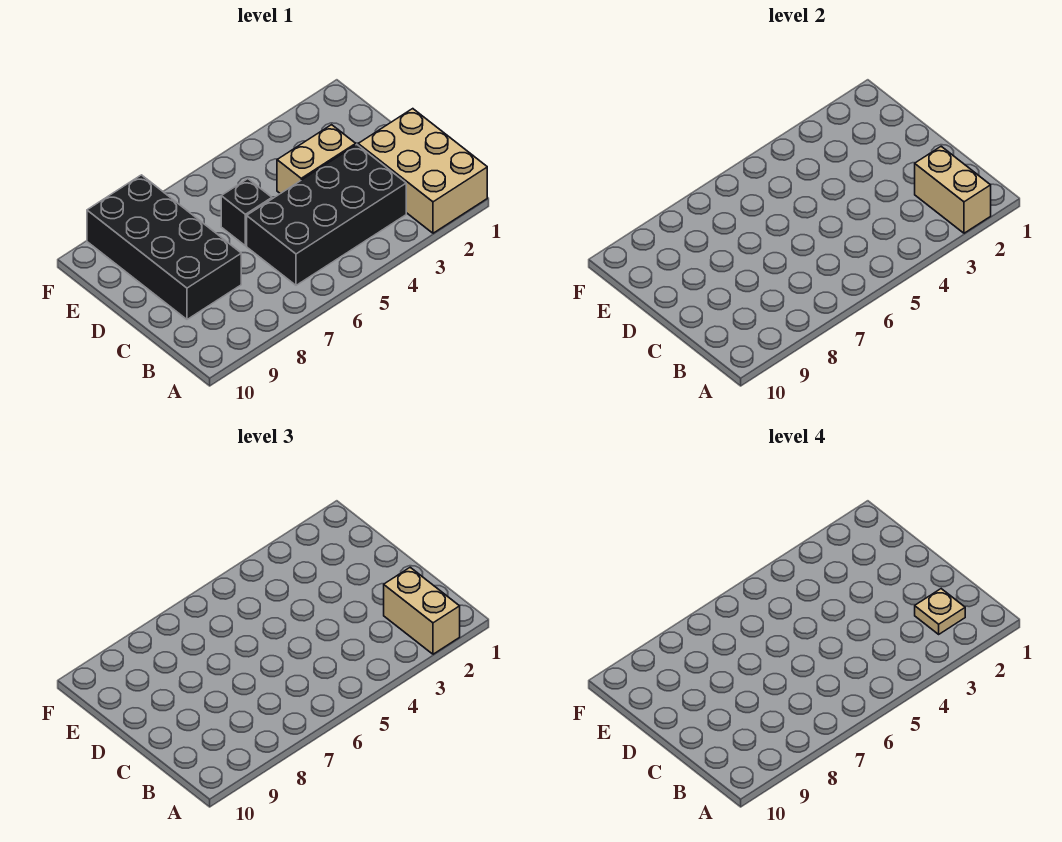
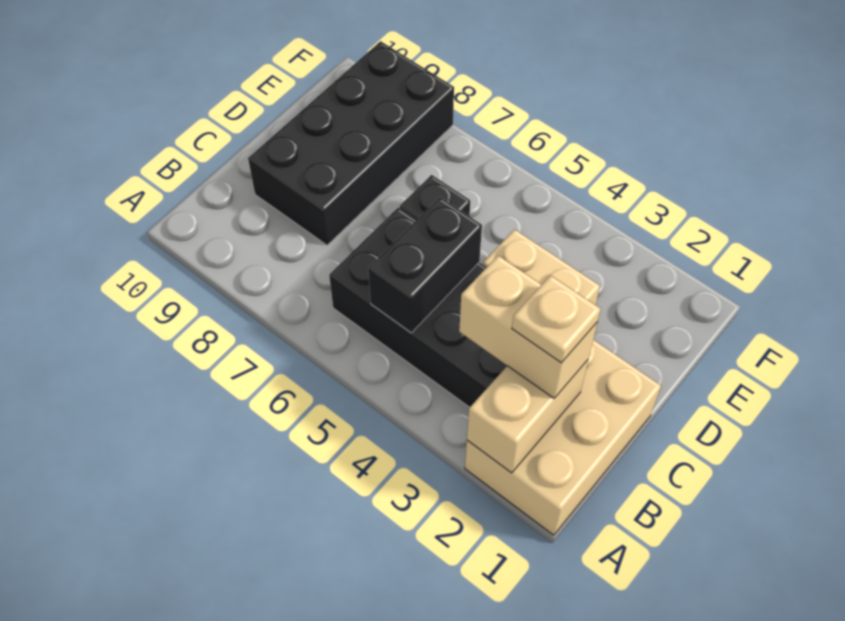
tan 1x2 brick [384,567,460,654] -> tan 1x2 brick turned to [459,255,597,398]
none -> black 1x2 brick [368,197,482,333]

